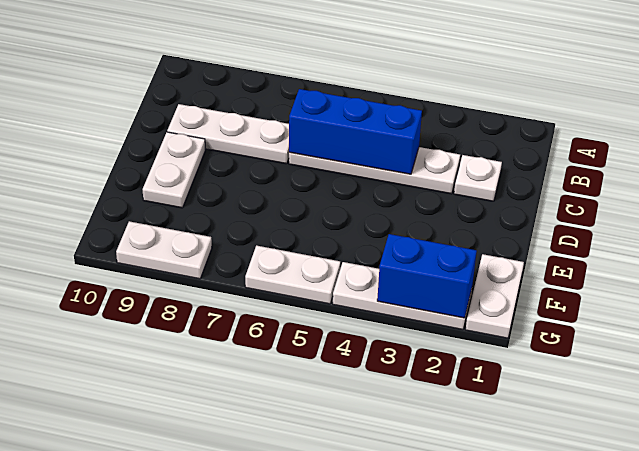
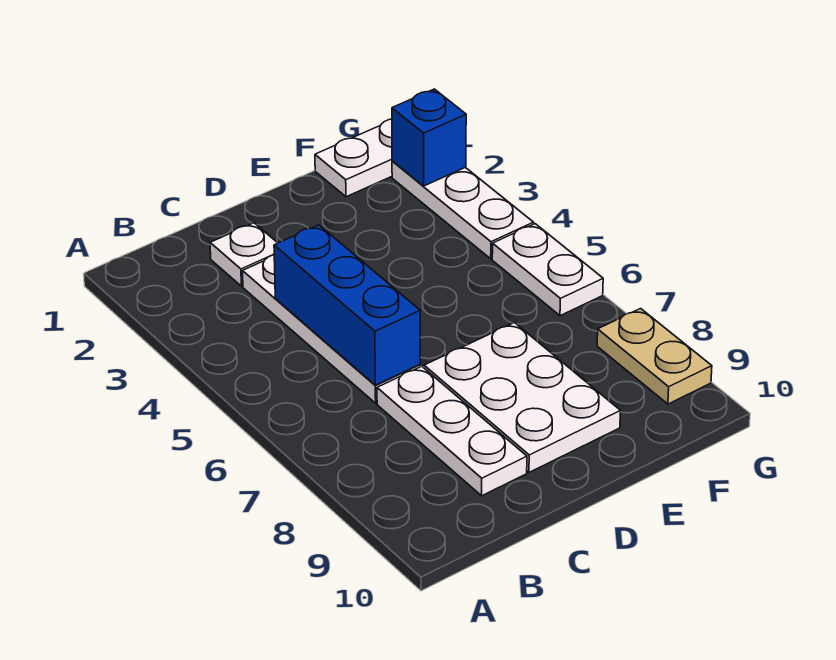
white 1x2 plate [143,132,205,208] -> white 2x3 plate [424,323,620,472]
blue 1x2 brick [377,234,477,318] -> blue 1x1 brick [392,89,466,186]
white 1x2 plate [116,221,212,279] -> tan 1x2 plate [597,309,712,404]

